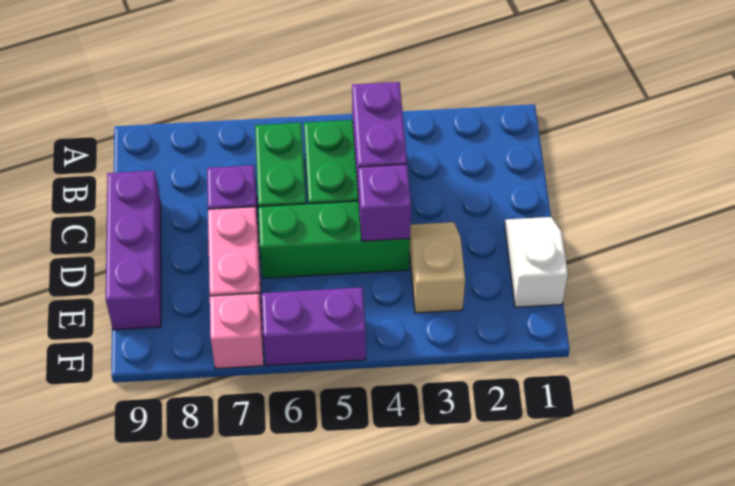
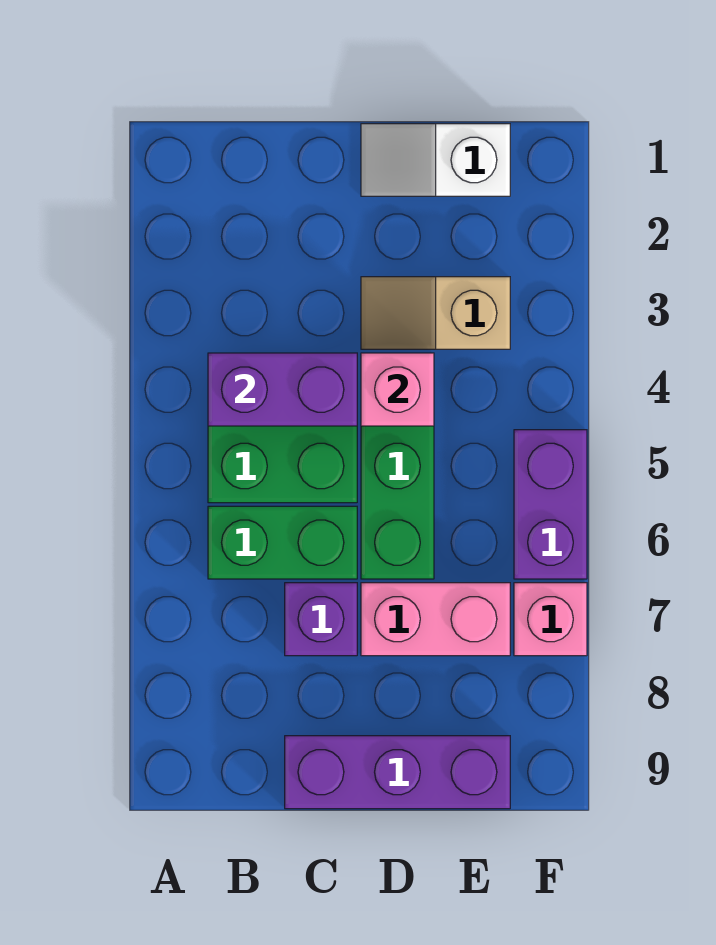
purple 1x1 brick [358,164,411,241] -> pink 1x1 brick [361,353,434,426]

